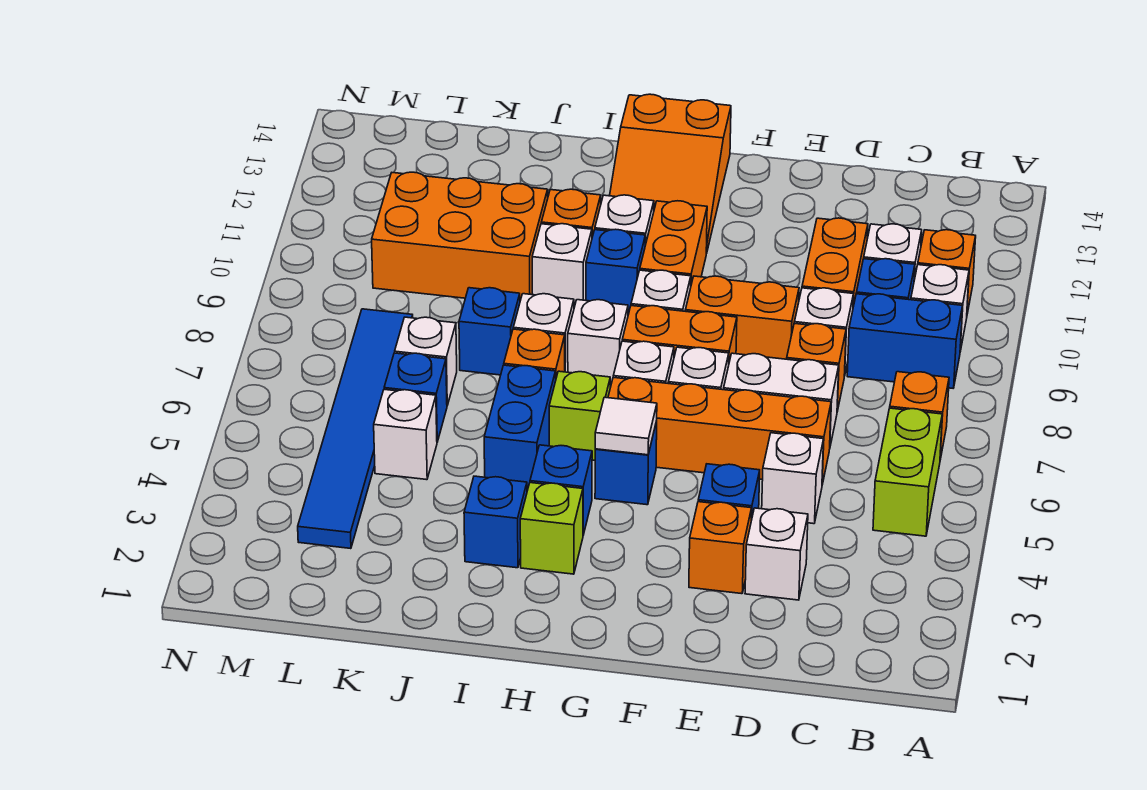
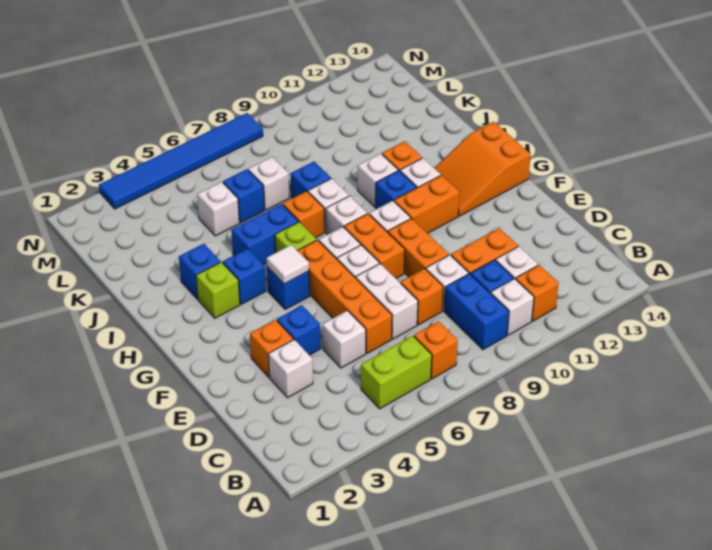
orange 2x3 brick [372,172,548,301] -> none
blue 1x6 tile [298,309,413,549] -> blue 1x6 tile moved to [99,113,263,209]

